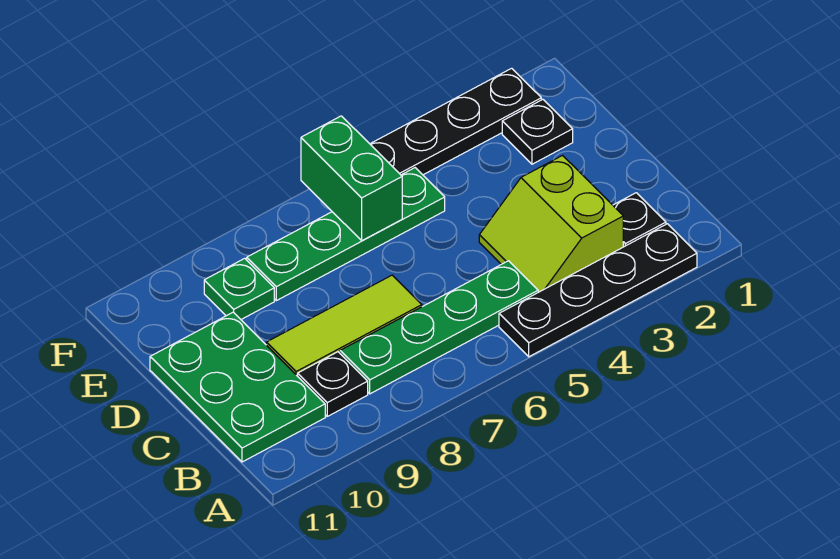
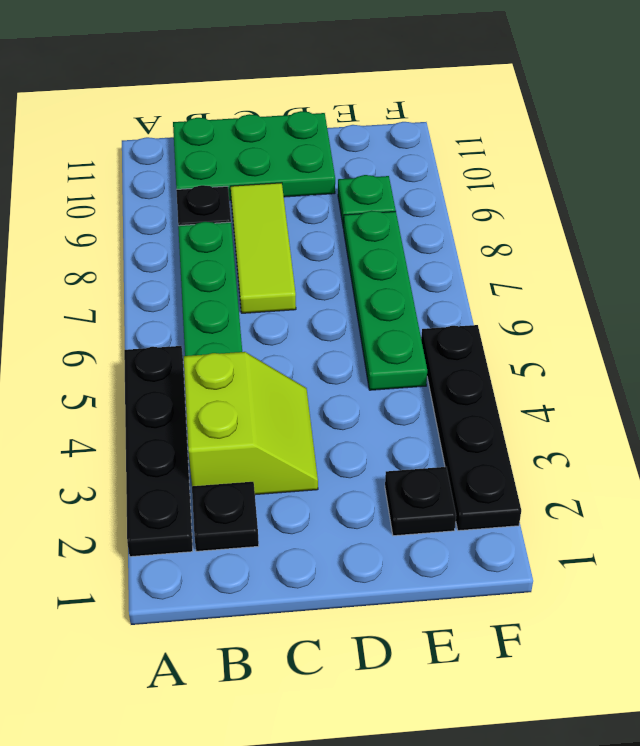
lime 2x2 slope [479,156,623,292] -> lime 2x2 slope turned to [184,352,318,495]
green 1x2 brick [301,116,402,240] -> none

